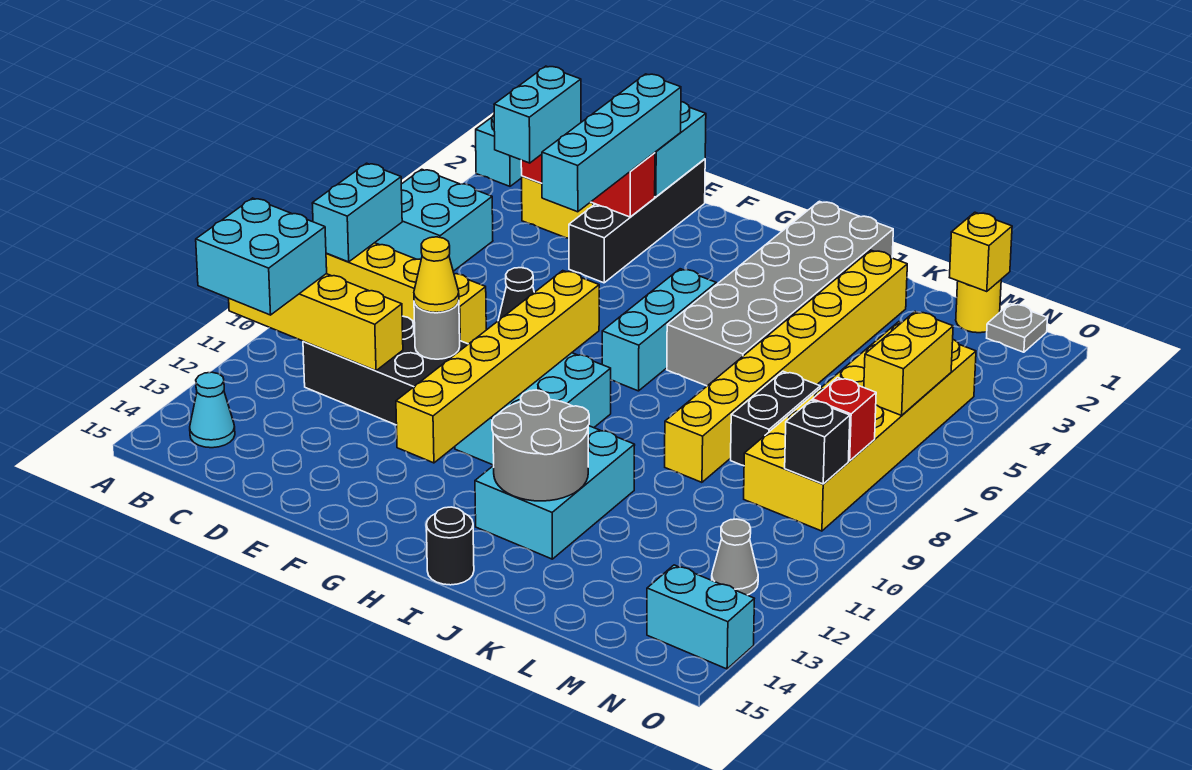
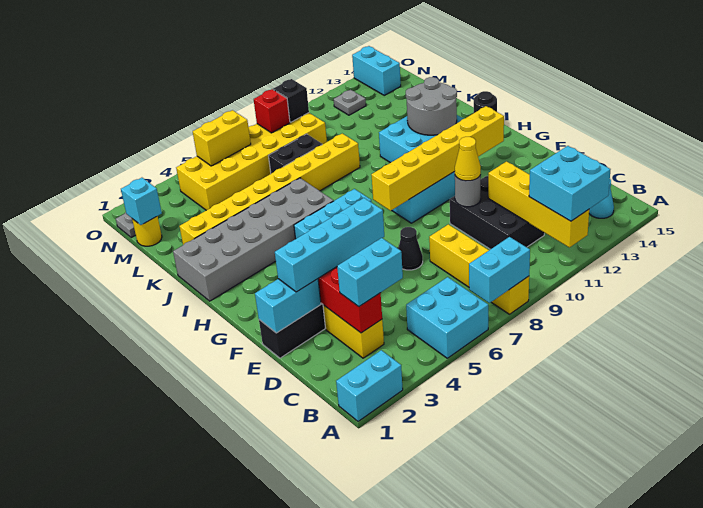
yellow 1x1 brick [949,212,1012,292] -> cyan 1x1 brick [121,178,162,225]
grey 1x1 cone [712,519,758,595] -> grey 1x1 plate [334,90,366,115]

